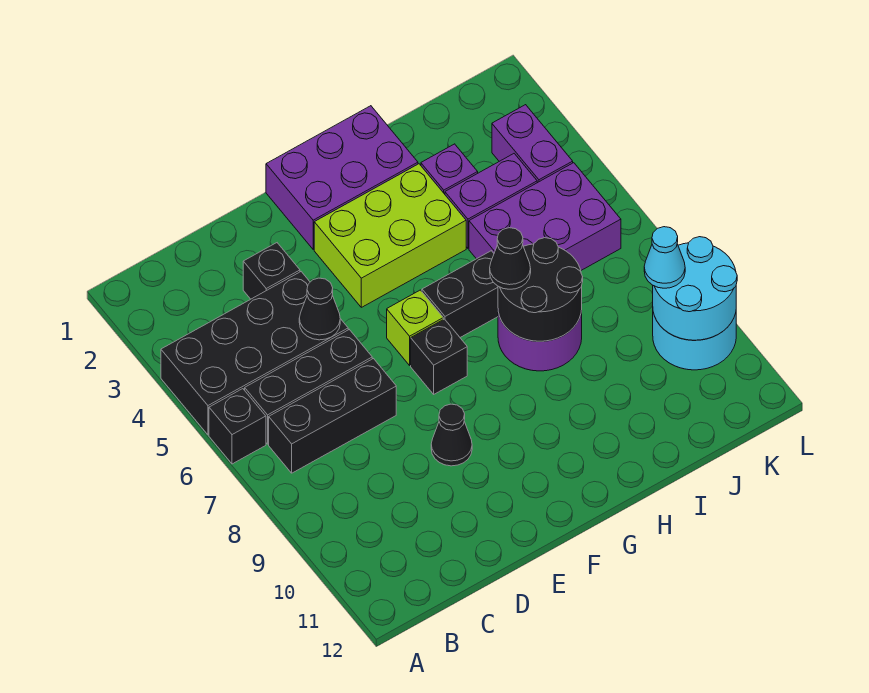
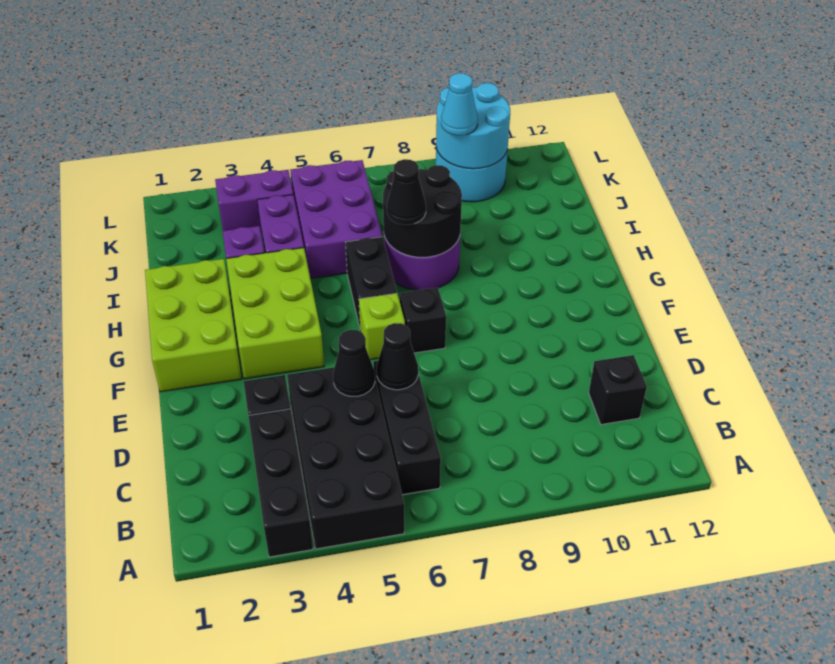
black 1x1 brick [209,389,266,464] -> black 1x1 brick moved to [589,355,647,425]
black 1x3 brick [269,359,396,473] -> black 1x3 brick moved to [248,409,313,557]
black 1x1 cone [431,404,472,466] -> black 1x1 cone moved to [377,323,418,390]
purple 2x3 brick [266,106,418,249] -> lime 2x3 brick [145,259,242,392]

